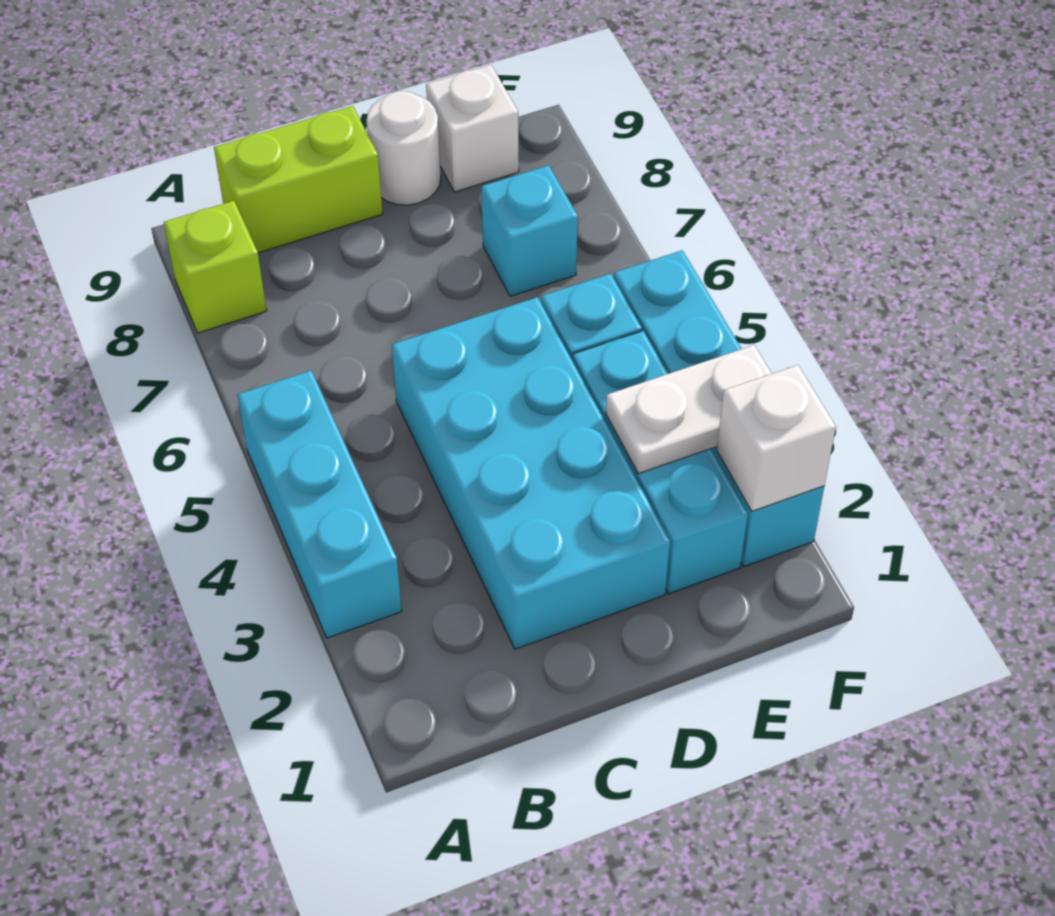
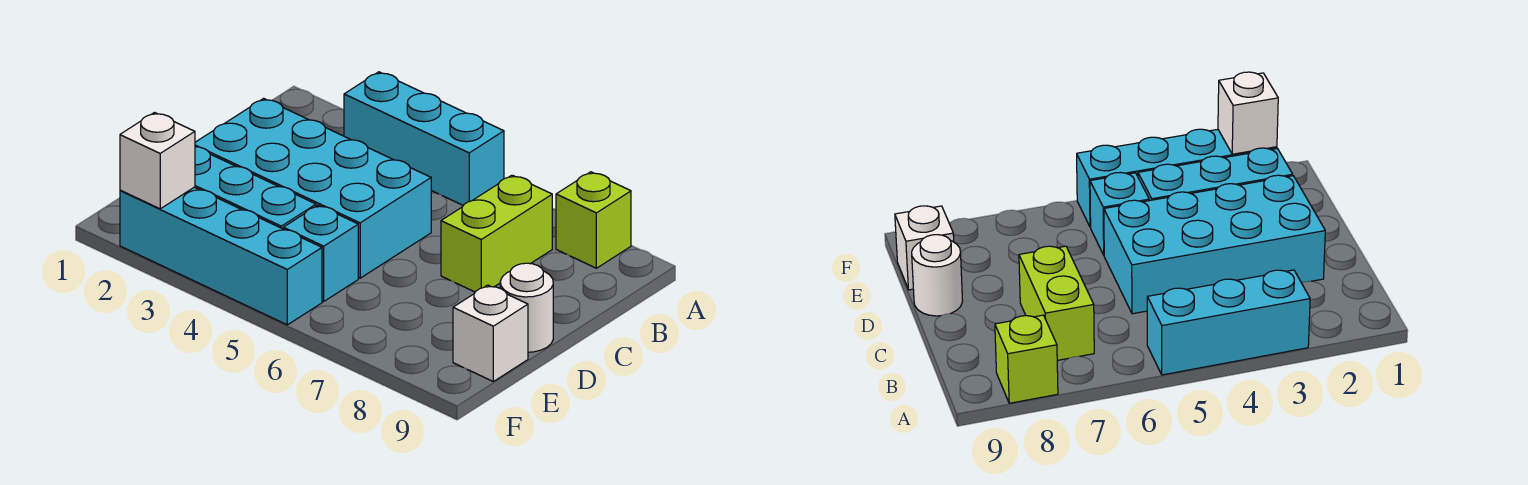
lime 1x2 brick [214,106,383,253] -> lime 1x2 brick moved to [441,175,552,292]
white 1x2 plate [606,345,772,474] -> none
cyan 1x1 brick [482,165,578,296] -> none

